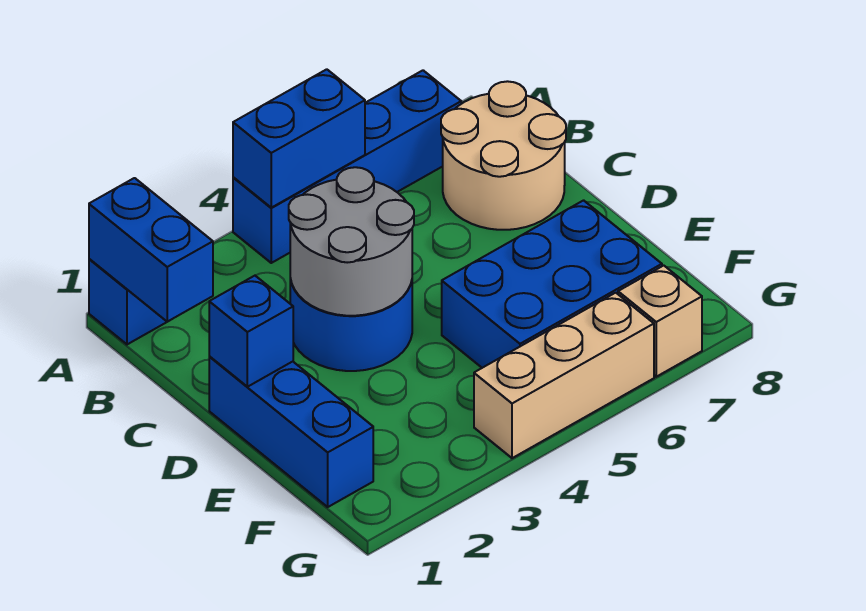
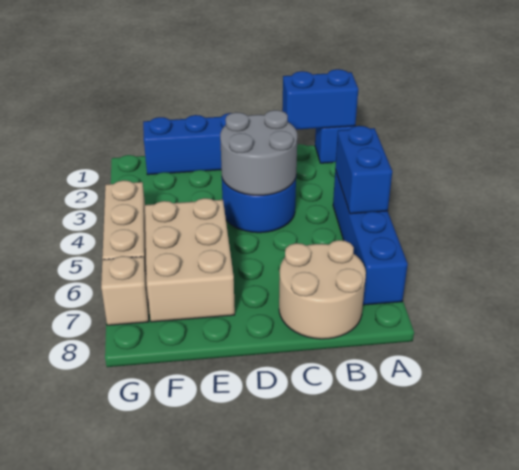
blue 1x1 brick [209,276,293,387] -> none
blue 2x3 brick [442,200,662,368] -> tan 2x3 brick [145,198,235,322]

